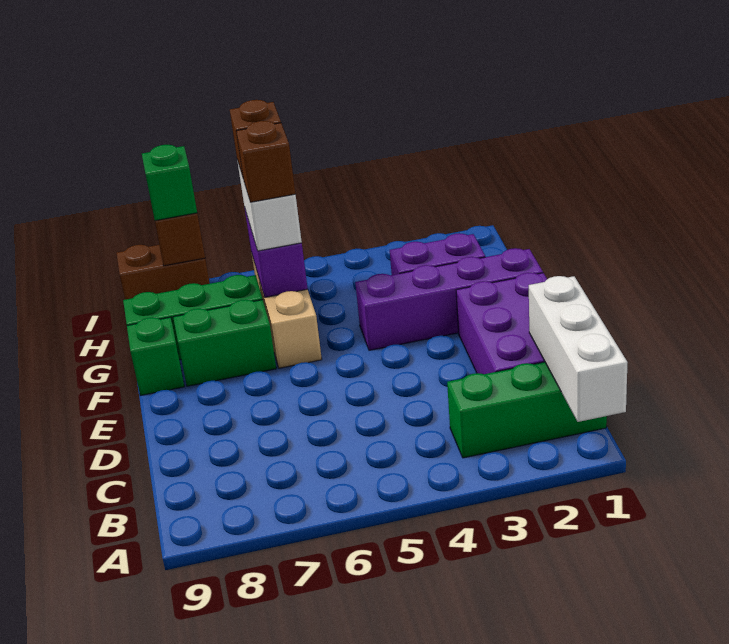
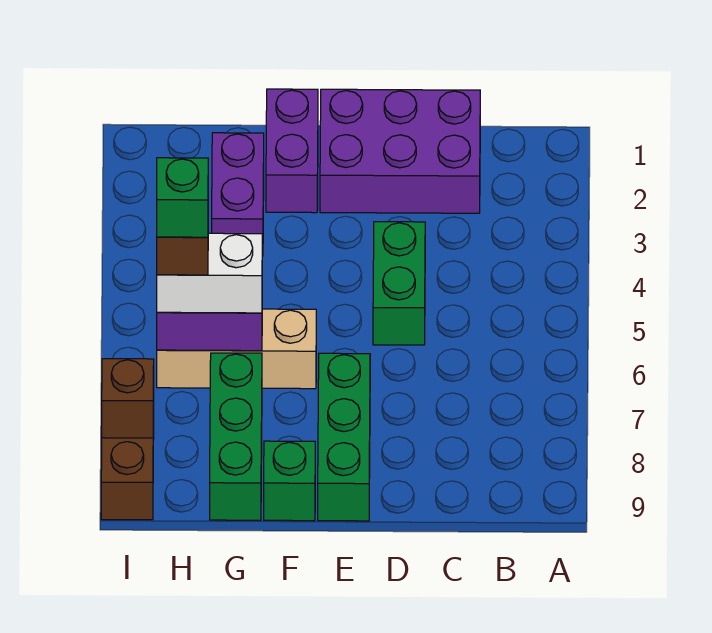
white 1x3 brick [529,276,628,422] -> none
green 1x3 brick [447,362,607,458] -> green 1x3 brick moved to [318,353,370,521]
purple 1x4 brick [355,248,543,350] -> purple 1x2 brick [266,89,318,213]
green 1x2 brick [173,300,276,386] -> green 1x2 brick moved to [373,222,425,345]
brown 1x1 brick [236,121,295,202] -> none
green 1x1 brick [142,145,197,221] -> green 1x1 brick moved to [157,158,208,237]

